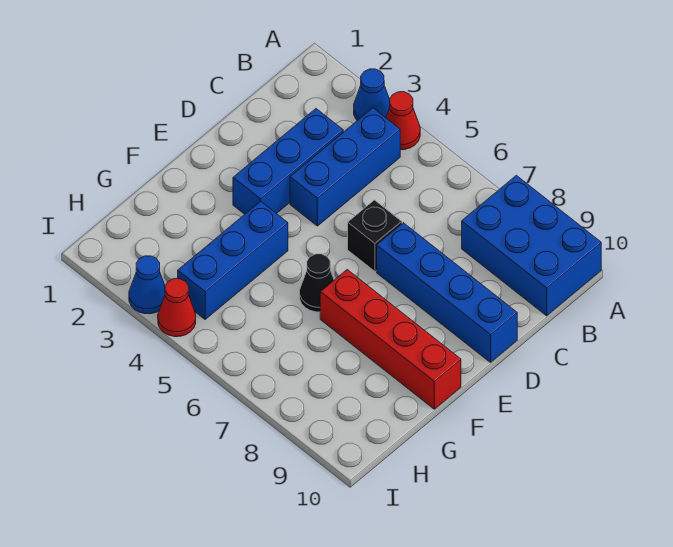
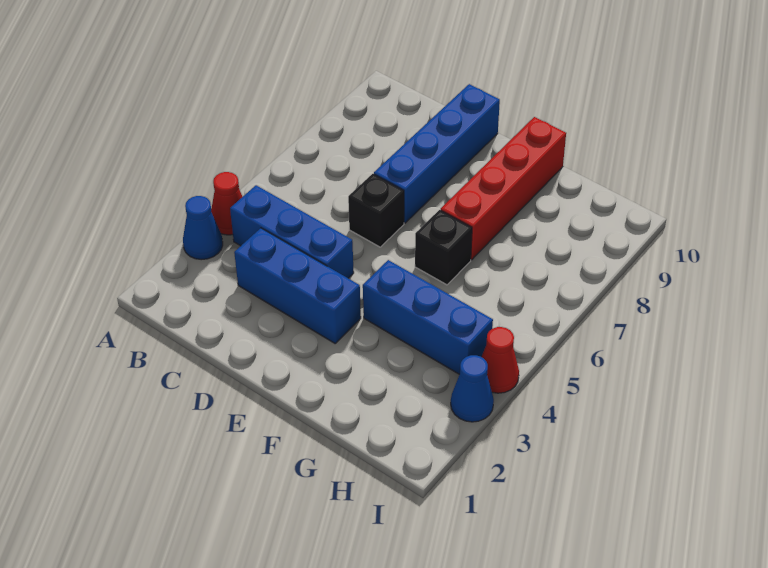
blue 2x3 brick [462,175,601,316] -> none
black 1x1 cone [300,254,334,312] -> black 1x1 brick [415,210,472,285]

